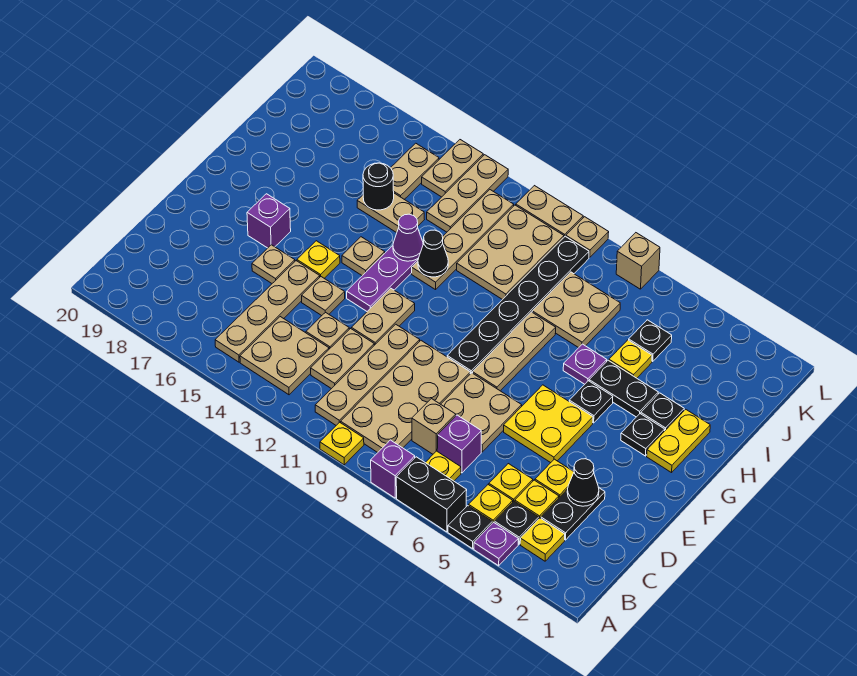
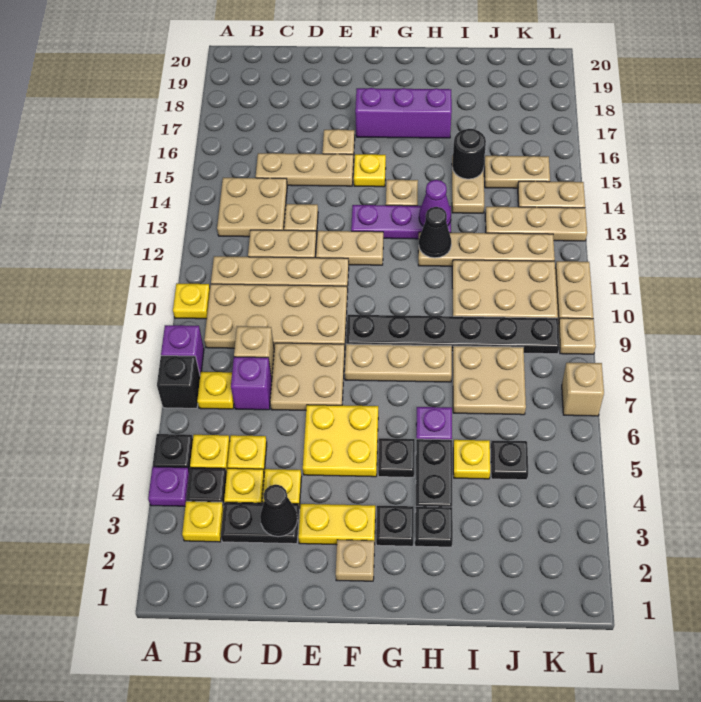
black 1x2 brick [396,457,467,532] -> black 1x1 brick [157,356,200,408]
tan 1x4 plate [215,261,320,362] -> tan 1x3 plate [256,153,353,186]
tan 1x1 plate [302,277,345,316] -> tan 1x1 plate moved to [336,540,374,581]
purple 1x1 brick [247,194,291,248] -> purple 1x3 brick [355,88,452,138]
yellow 1x2 plate [647,409,710,473] -> yellow 1x2 plate moved to [298,504,375,545]

